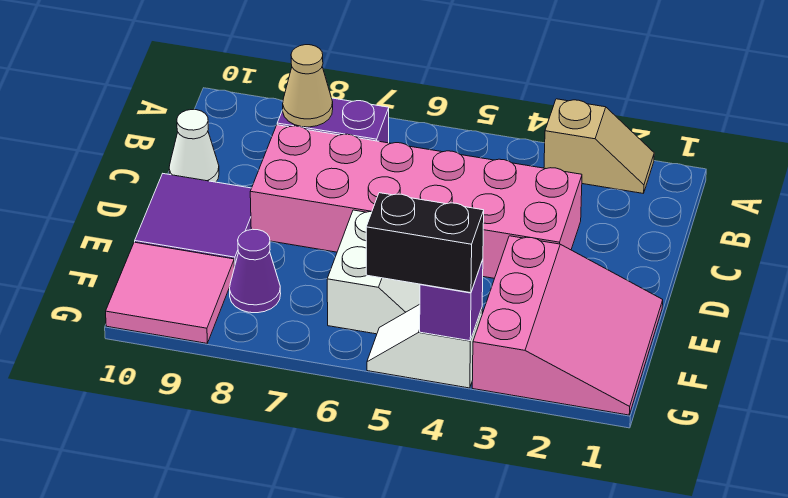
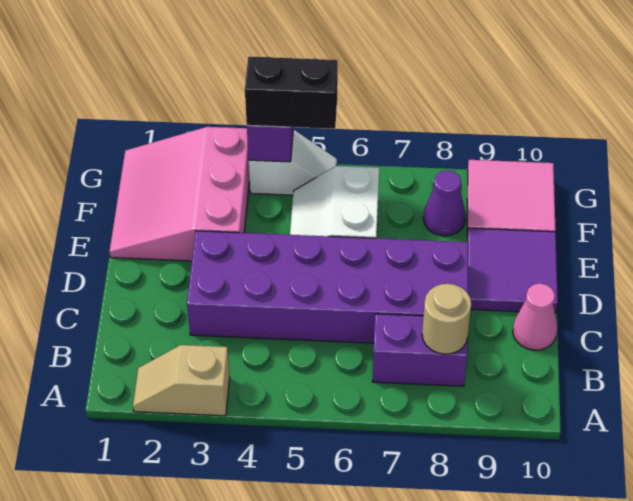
tan 1x1 cone [283,45,333,127] -> tan 1x1 round brick [422,284,471,354]
pink 2x6 brick [250,125,582,278] -> purple 2x6 brick [187,231,468,343]
white 1x1 cone [169,110,219,182] -> pink 1x1 cone [513,283,557,350]

